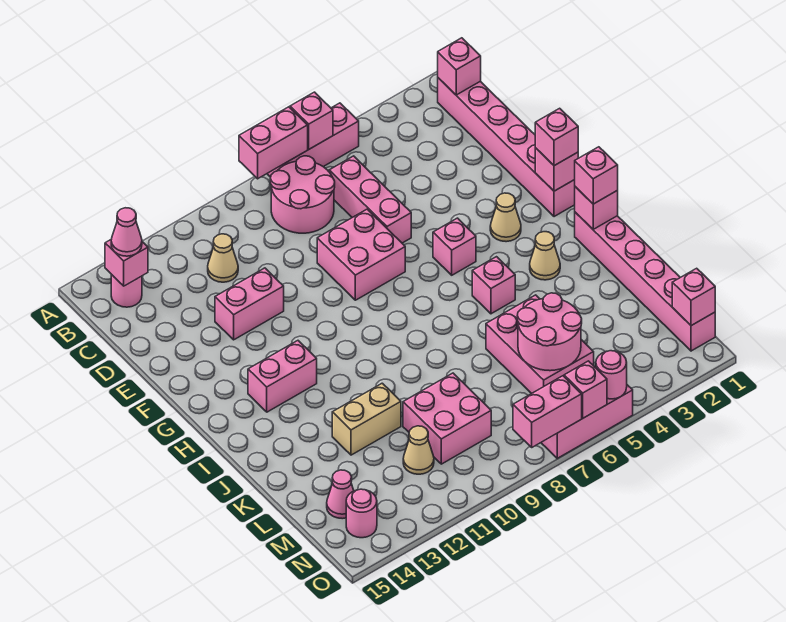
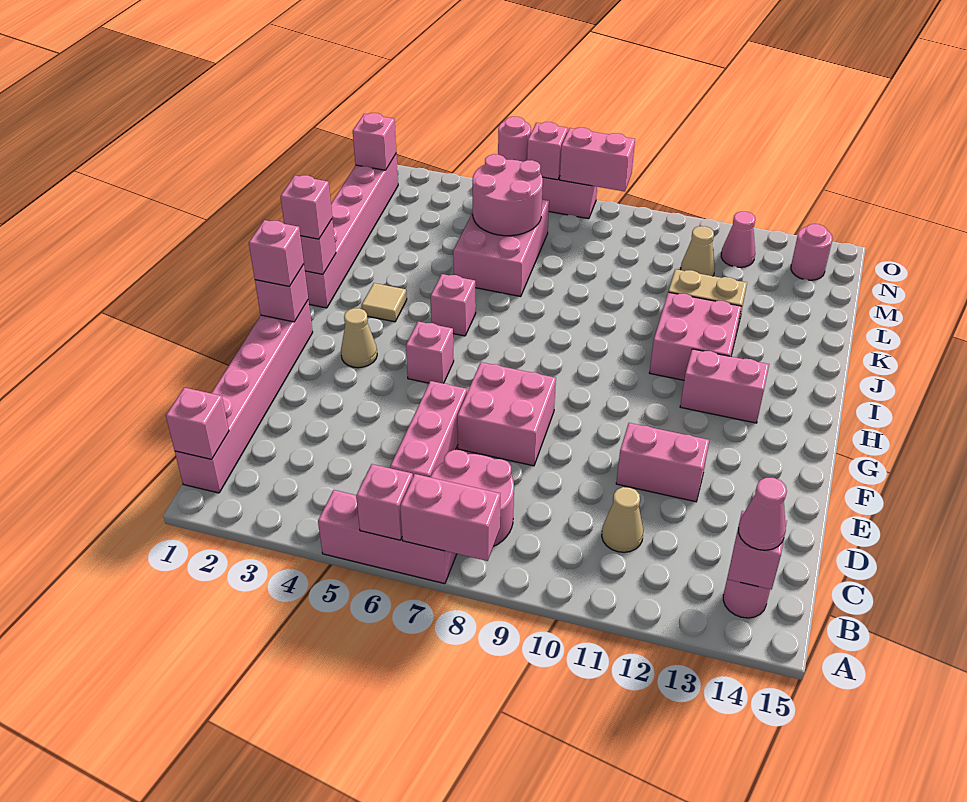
tan 1x1 cone [530,232,560,280] -> tan 1x1 tile [362,283,407,322]
pink 2x2 brick [403,373,491,464] -> pink 2x2 brick moved to [650,292,741,380]
pink 1x1 cone [327,470,354,519] -> pink 1x1 cone moved to [721,212,755,267]

